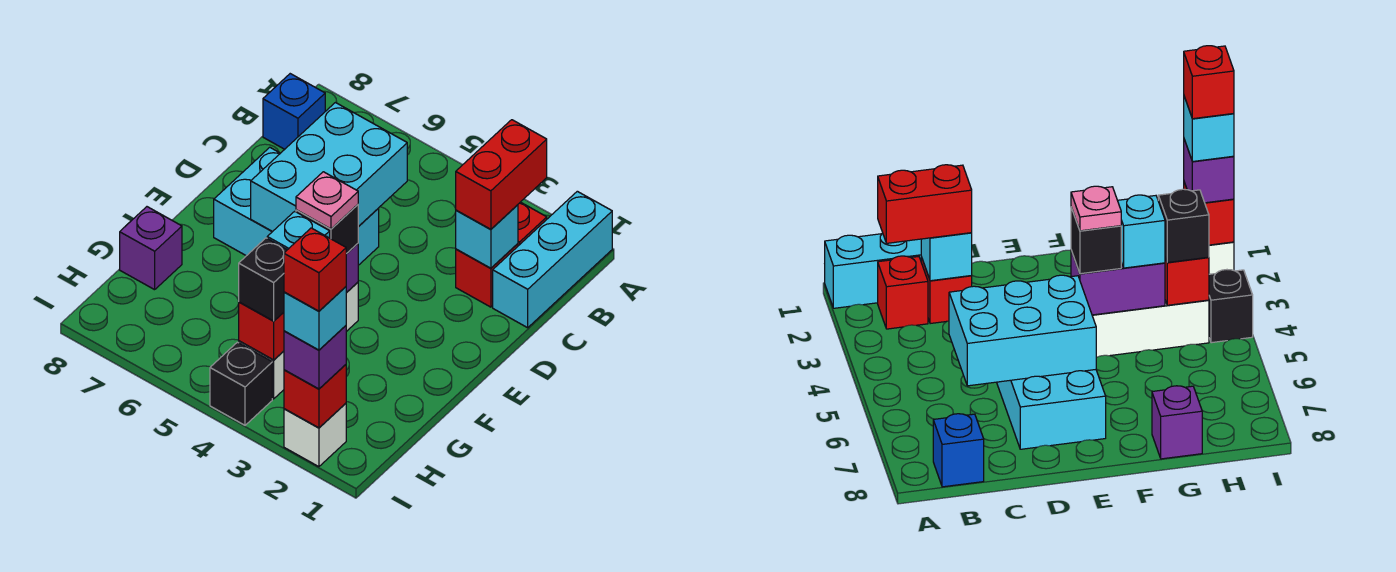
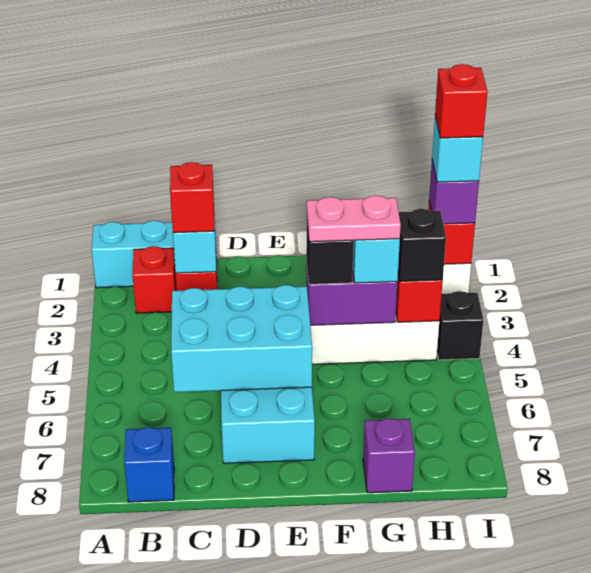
red 1x2 brick [456,120,547,229] -> red 1x1 brick [170,162,214,233]
pink 1x1 plate [296,172,358,229] -> pink 1x2 plate [307,195,401,242]

